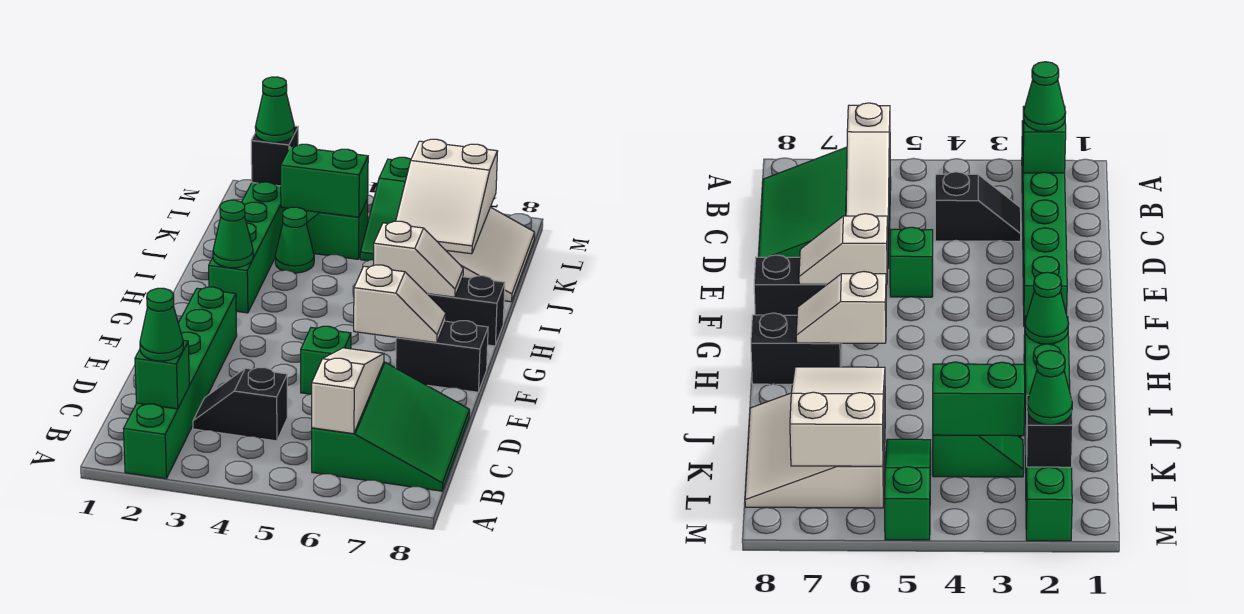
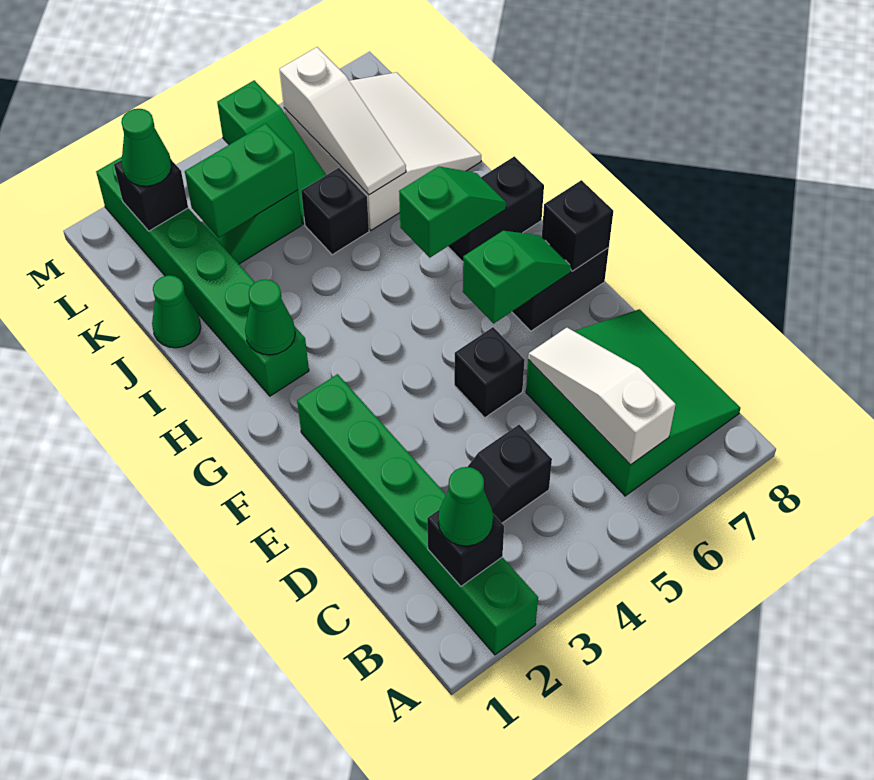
green 1x1 brick [135,340,189,409] -> black 1x1 brick [427,510,504,586]
green 1x1 brick [301,326,351,394] -> black 1x1 brick [454,327,525,418]
white 1x2 slope [354,265,446,343] -> green 1x2 slope [463,231,571,323]
none -> black 1x1 brick [542,180,613,271]
white 1x2 slope [373,221,463,297] -> green 1x2 slope [399,166,506,258]
green 1x1 cone [275,207,314,273] -> green 1x1 cone moved to [152,275,201,348]
none -> black 1x1 brick [301,168,369,255]
white 2x3 slope [396,139,498,254] -> white 1x3 slope [279,47,406,195]

